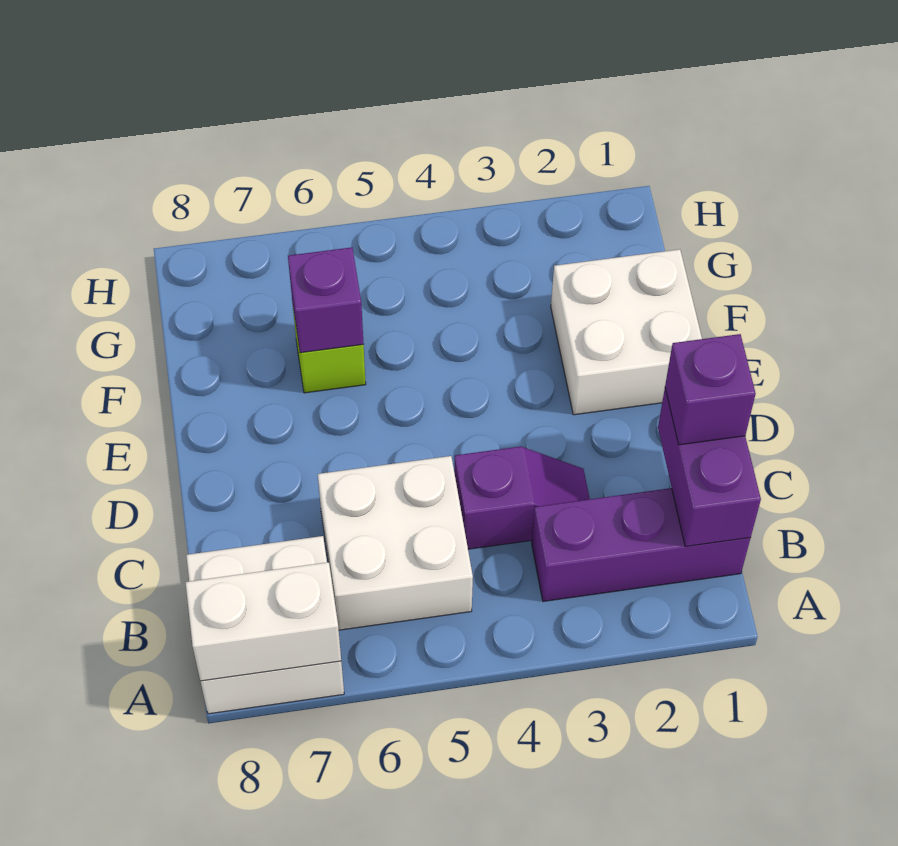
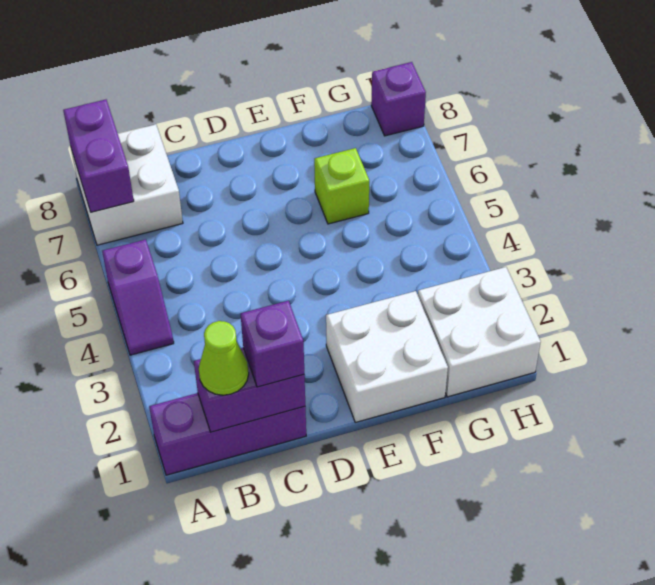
white 1x2 brick [185,562,341,681] -> purple 1x2 brick [63,100,134,212]
purple 1x3 brick [532,488,751,601] -> purple 1x3 brick turned to [149,393,306,475]
none -> lime 1x1 cone [199,321,249,395]
white 2x2 brick [318,456,473,630] -> white 2x2 brick moved to [418,267,541,397]
purple 1x2 slope [454,446,590,549] -> purple 1x2 slope moved to [102,239,174,355]
purple 1x1 brick [288,247,364,353] -> purple 1x1 brick moved to [371,62,426,136]

